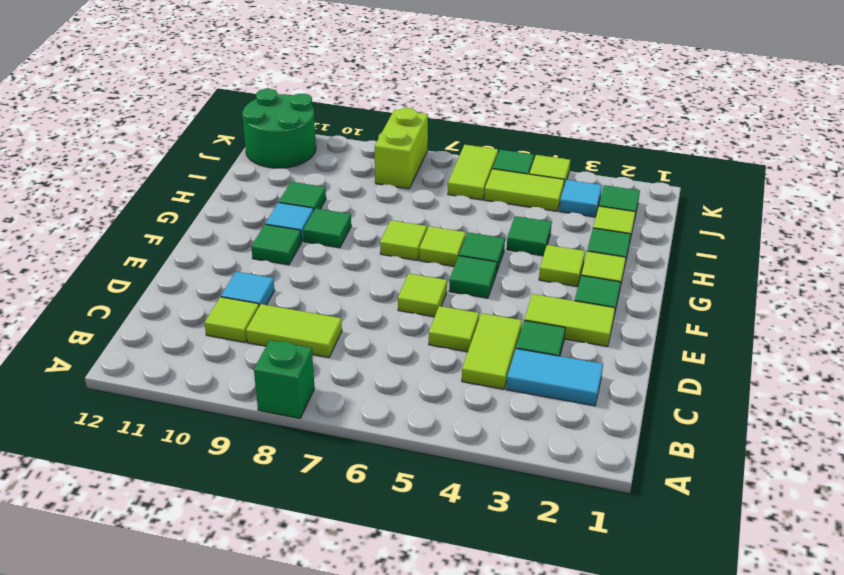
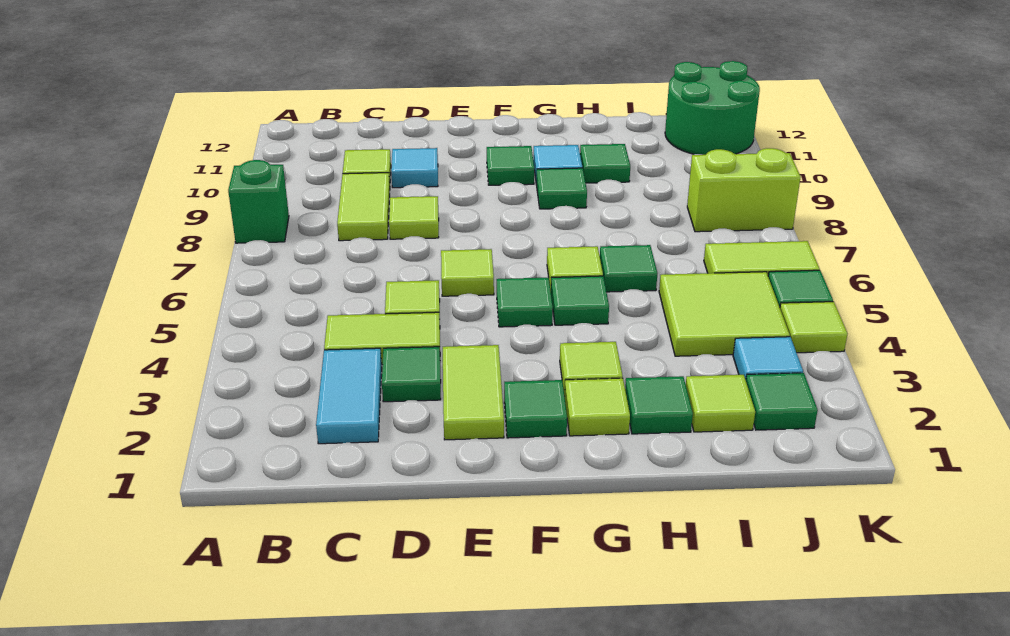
lime 1x1 tile [380,220,427,260] -> lime 1x1 tile moved to [389,196,439,239]
green 1x1 tile [507,216,552,256] -> green 1x1 tile moved to [600,245,657,292]
lime 1x2 tile [484,169,564,211] -> lime 2x2 tile [659,272,790,356]

